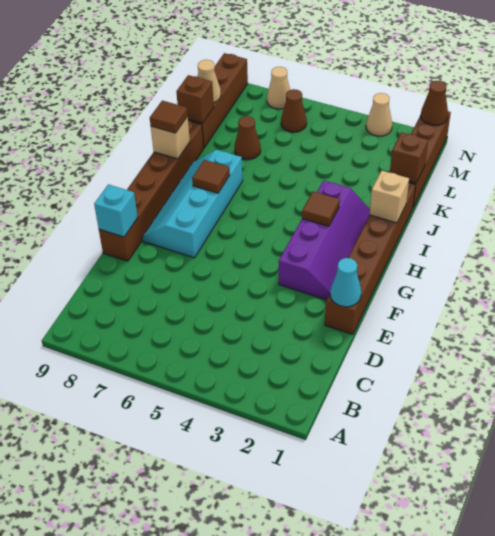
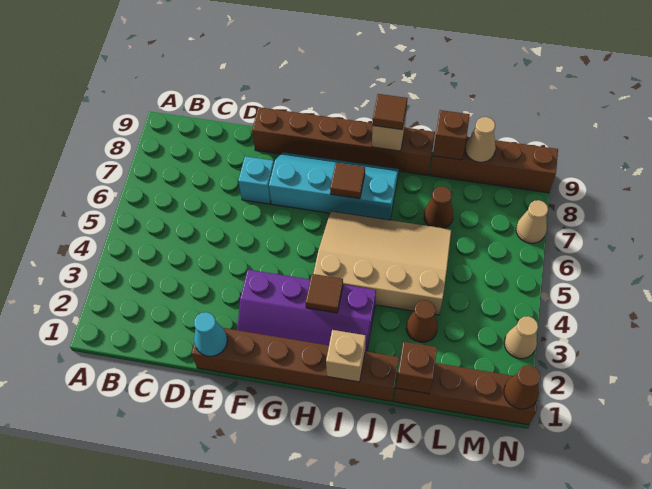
cyan 1x1 brick [94,184,138,237] -> cyan 1x1 brick moved to [238,156,274,204]
none -> tan 3x4 slope [313,211,451,315]
brown 1x1 cone [281,89,307,132] -> brown 1x1 cone moved to [406,300,438,342]

